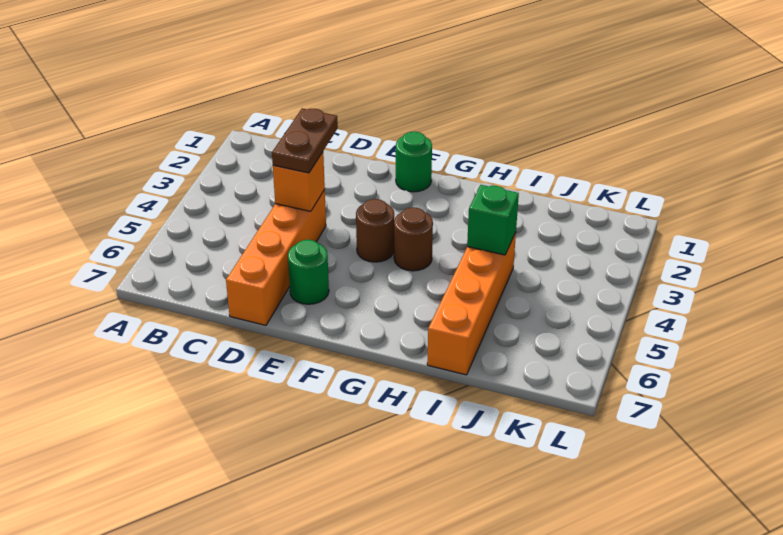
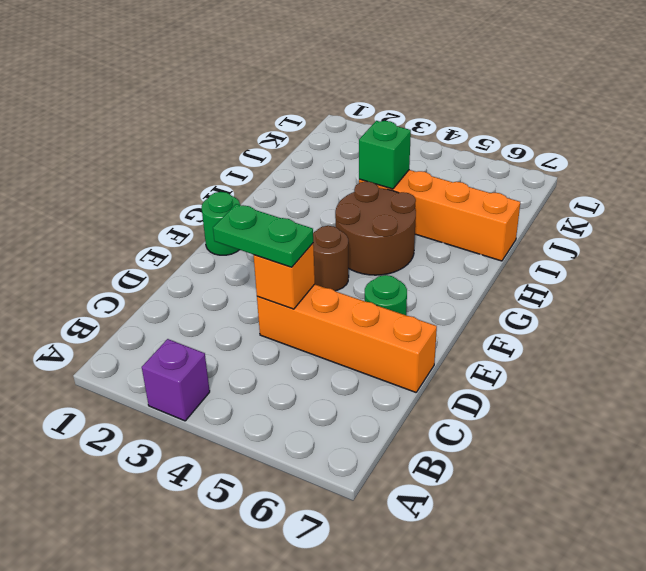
none -> purple 1x1 brick [142,339,210,421]
brown 1x2 plate [272,108,338,173] -> green 1x2 plate [213,204,313,267]
brown 1x1 round brick [394,208,433,271] -> brown 2x2 round brick [335,181,416,275]

